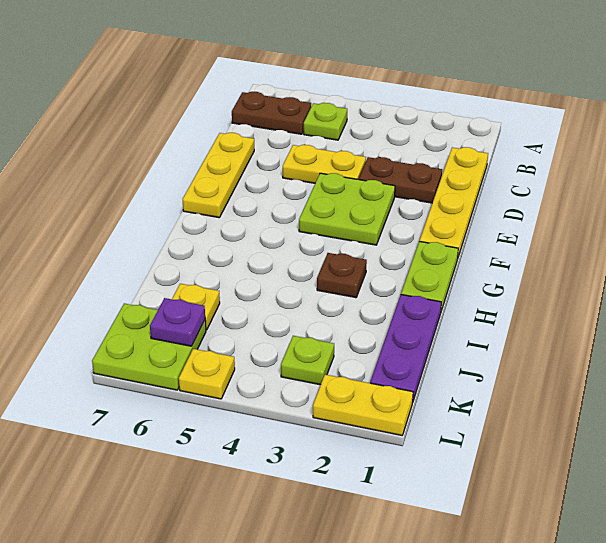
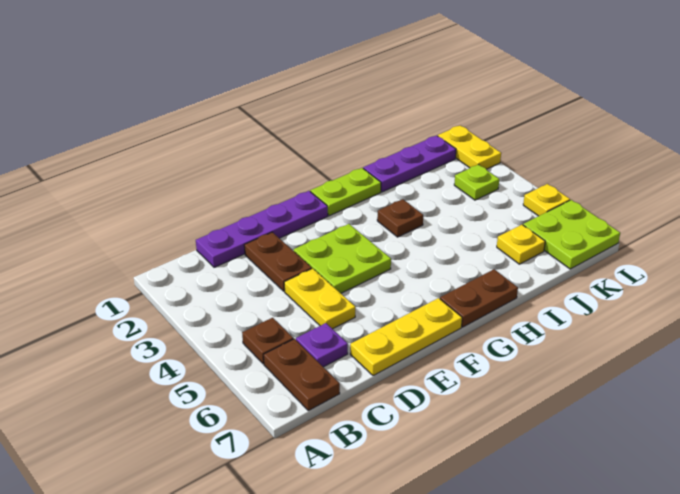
lime 1x1 plate [304,103,347,140] -> brown 1x1 plate [242,318,293,364]
yellow 1x4 plate [420,147,488,259] -> purple 1x4 plate [196,191,328,267]
none -> brown 1x2 plate [440,269,518,327]
purple 1x1 plate [150,298,205,346] -> purple 1x1 plate moved to [296,323,348,367]

